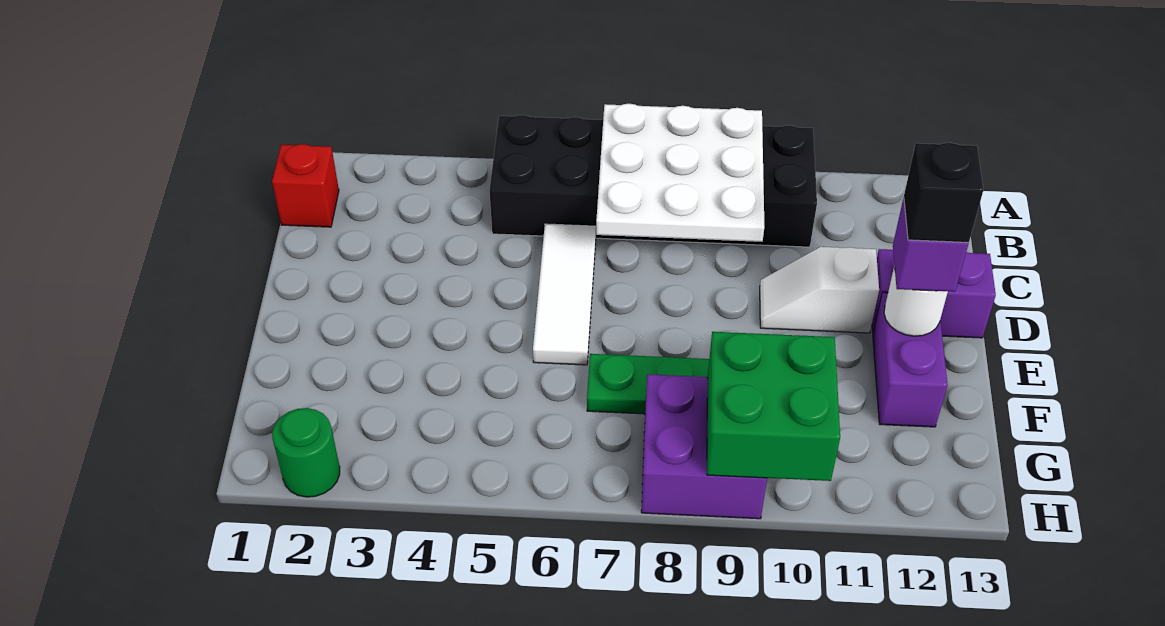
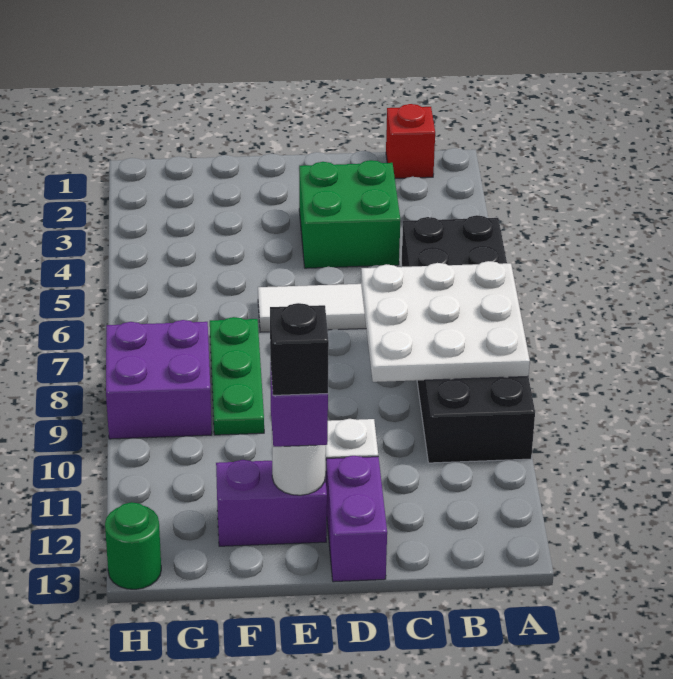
green 2x2 brick [707,332,840,481] -> green 2x2 brick moved to [299,160,400,268]
green 1x1 round brick [272,408,340,497] -> green 1x1 round brick moved to [105,502,161,589]

